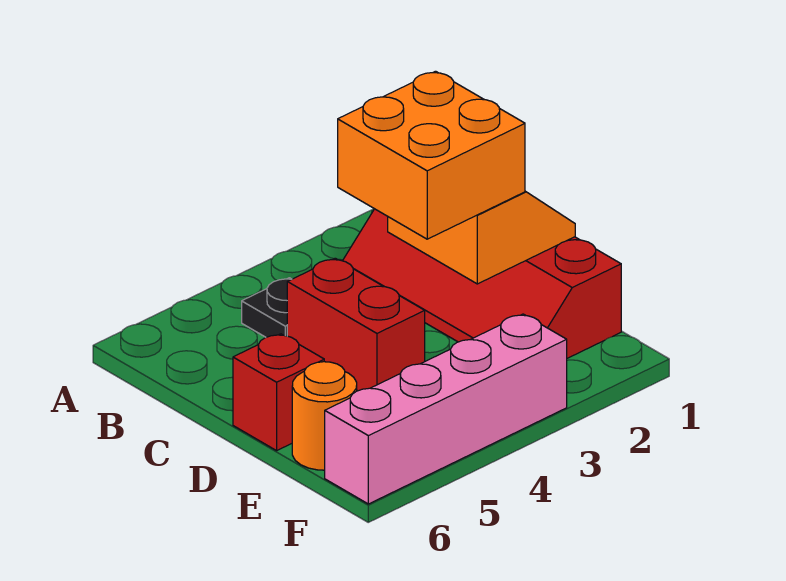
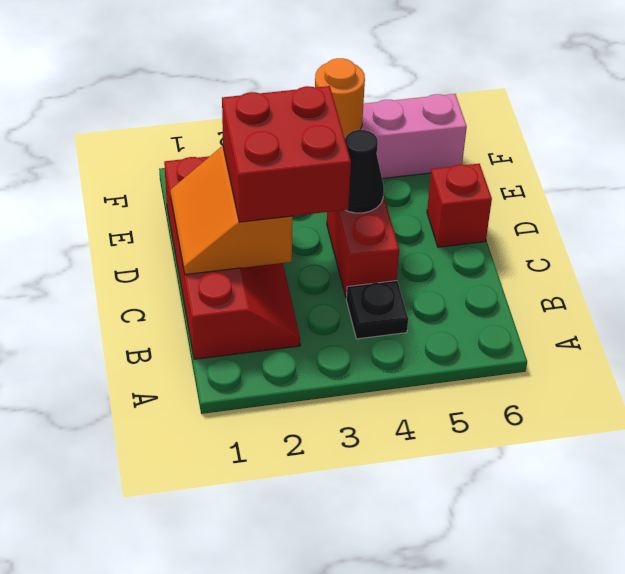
orange 2x2 brick [338,71,525,239] -> red 2x2 brick [222,86,351,222]
none -> black 1x1 cone [345,130,384,213]
orange 1x1 round brick [292,362,357,470] -> orange 1x1 round brick moved to [315,58,365,138]

